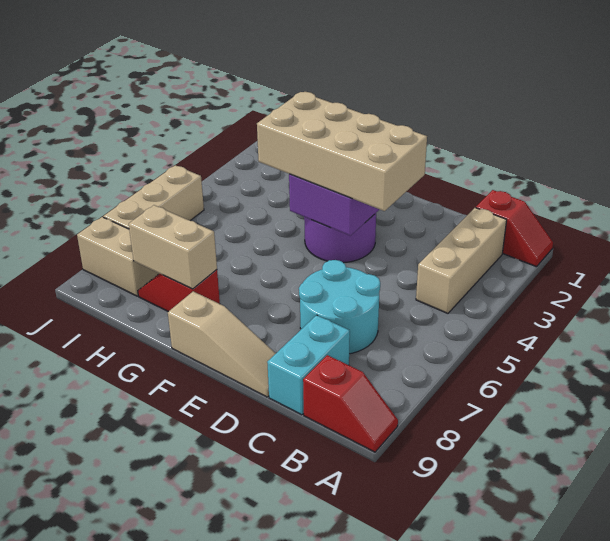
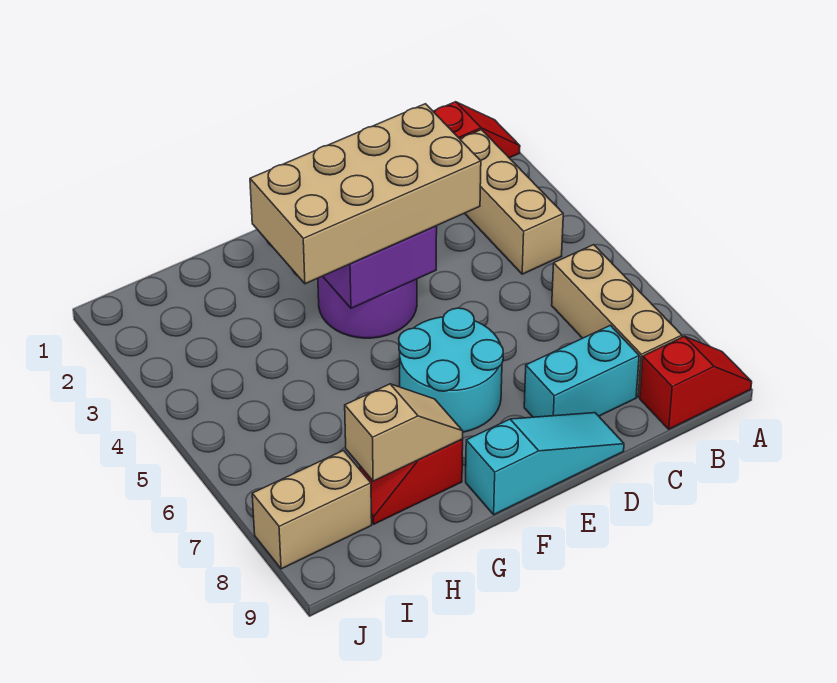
cyan 2x2 round brick [299,260,380,354] -> cyan 2x2 round brick moved to [399,308,503,432]
cyan 1x2 brick [267,315,350,415] -> cyan 1x2 brick turned to [524,325,639,417]
tan 1x3 slope [168,291,276,397] -> cyan 1x3 slope [466,413,624,515]
tan 1x2 brick [129,205,217,289] -> tan 1x2 slope [345,384,463,481]
tan 1x3 brick [103,165,204,229] -> tan 1x3 brick moved to [552,245,682,397]

